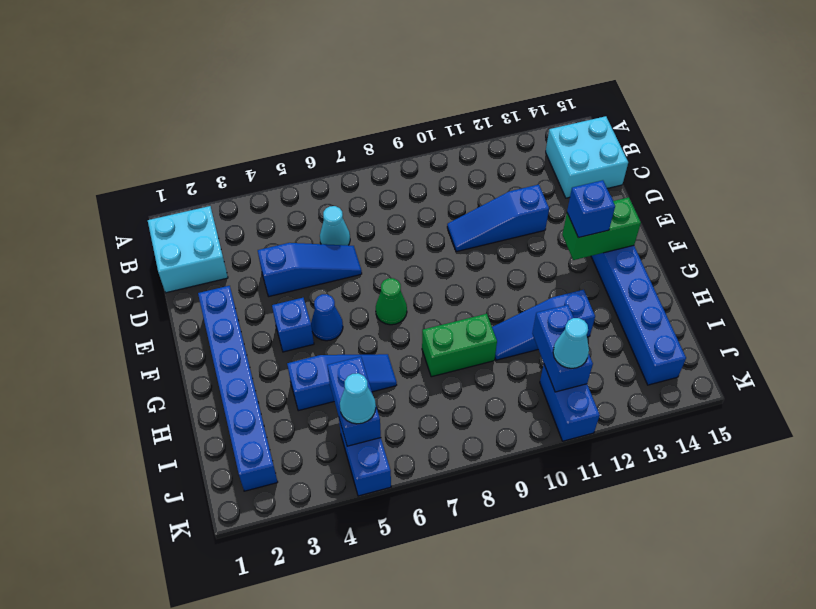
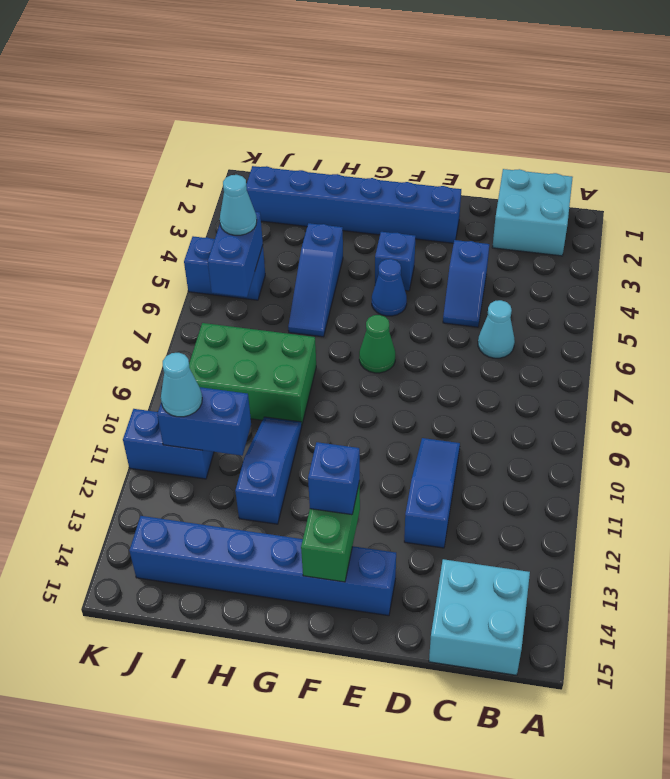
blue 1x3 slope [258,243,362,296] -> blue 1x2 slope [443,240,489,327]
green 1x2 brick [422,314,497,377] -> green 2x3 brick [189,323,316,425]
blue 1x2 brick [327,357,381,446] -> blue 1x2 brick turned to [208,212,263,297]

